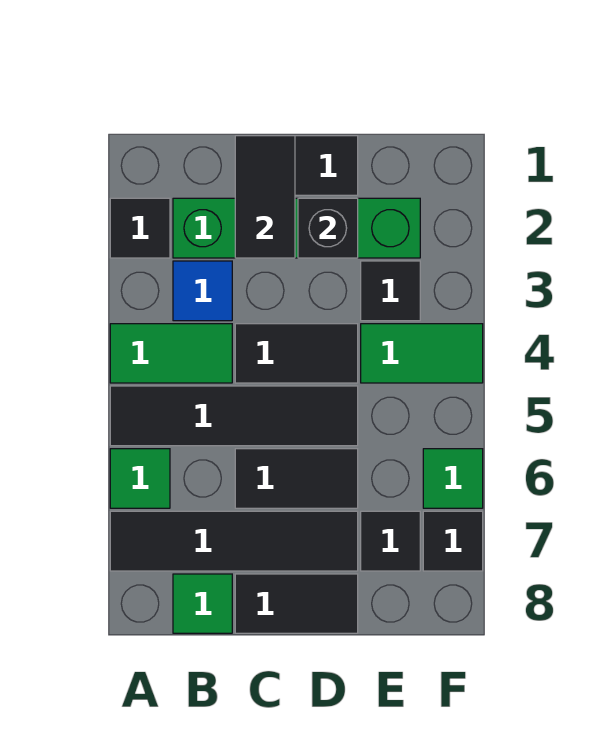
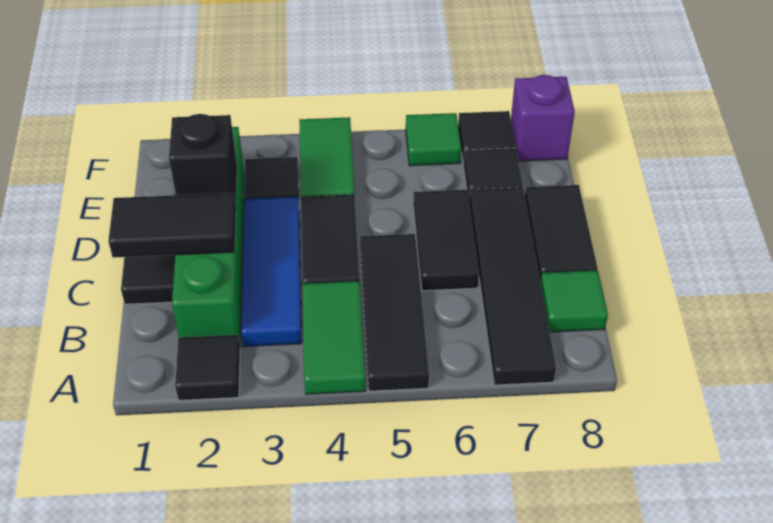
black 1x4 tile [110,386,358,446] -> black 1x3 tile [360,234,429,391]
green 1x1 tile [110,449,170,508] -> none
blue 1x1 tile [173,261,232,321] -> blue 1x3 tile [241,197,302,347]
none -> purple 1x1 brick [511,75,575,161]

